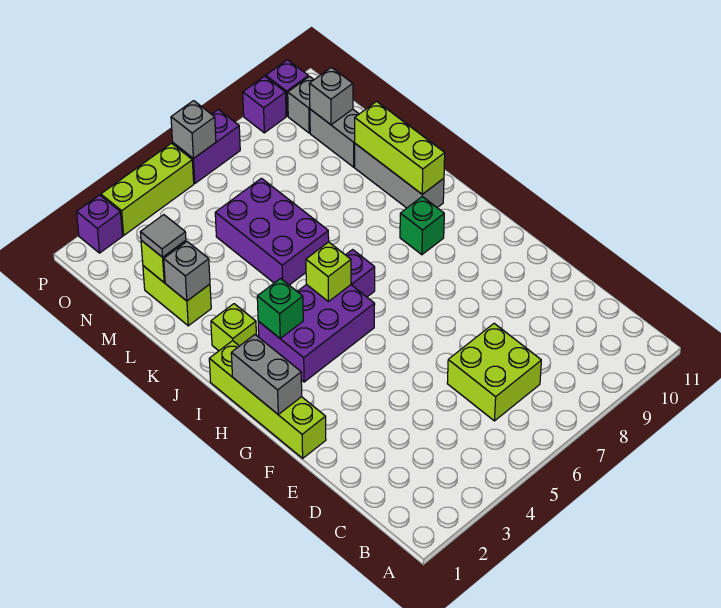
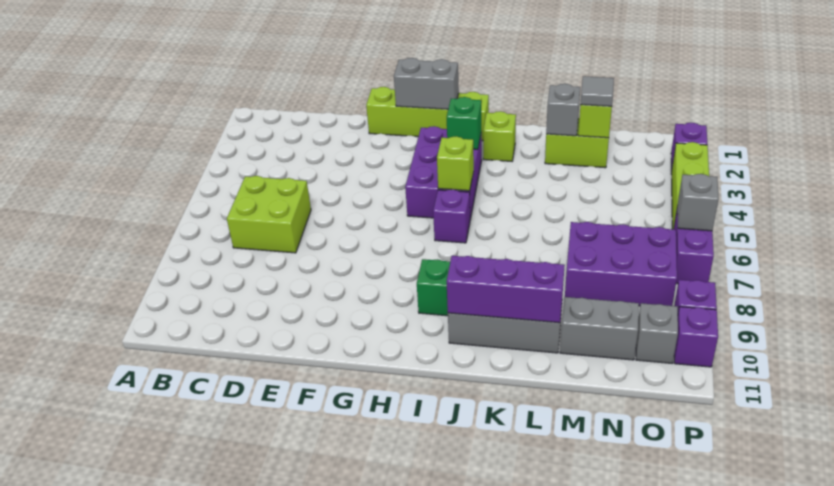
lime 1x3 brick [355,101,445,194] -> purple 1x3 brick [447,256,565,323]
purple 2x3 brick [215,178,329,285] -> purple 2x3 brick moved to [565,222,677,306]
grey 1x1 brick [309,67,353,125] -> none

